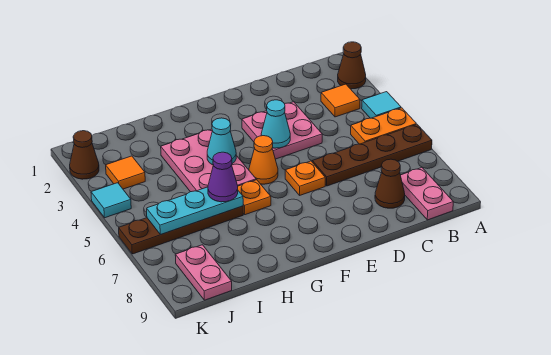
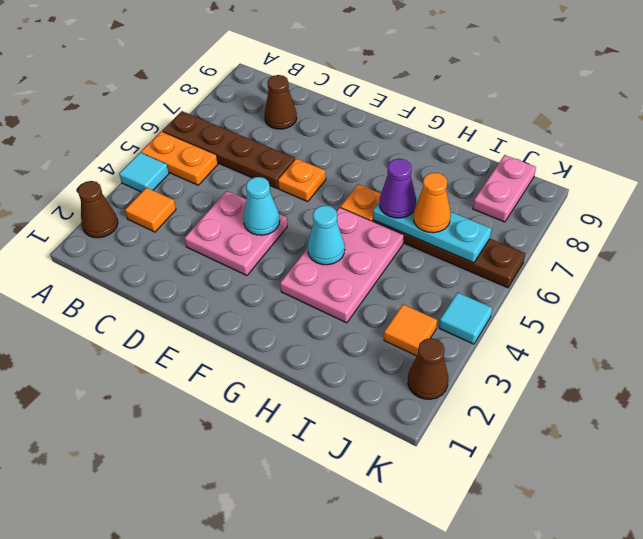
pink 1x2 plate [400,168,453,220] -> none
orange 1x1 cone [249,136,278,184] -> orange 1x1 cone moved to [414,173,451,233]

